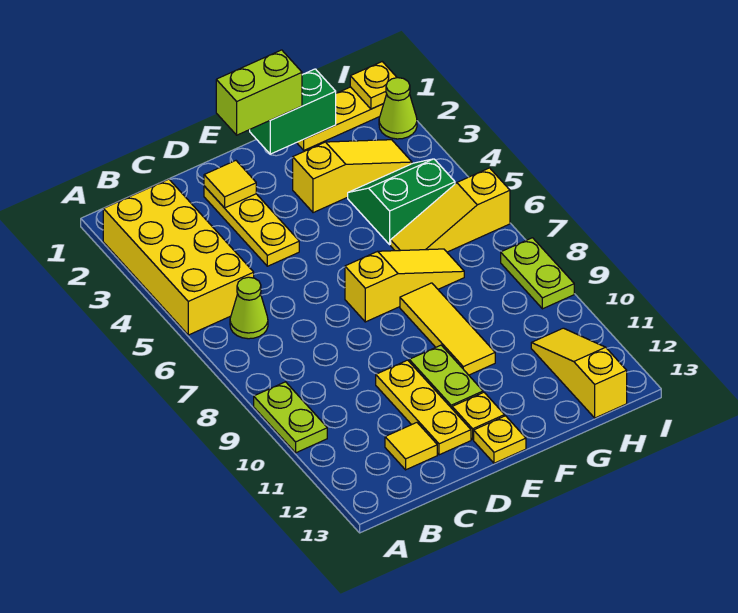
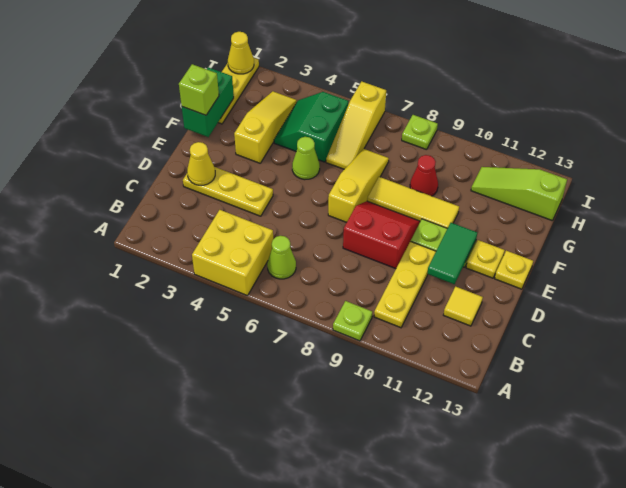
yellow 2x4 brick [103,179,254,335] -> yellow 2x2 brick [192,210,273,296]
lime 1x2 plate [254,382,327,453] -> lime 1x1 plate [333,301,372,341]
yellow 1x1 tile [204,161,256,208] -> yellow 1x1 cone [187,142,215,185]
none -> red 2x2 slope [343,201,420,269]
yellow 1x3 plate [376,360,471,455] -> yellow 1x3 plate turned to [374,241,436,328]
none -> green 1x2 tile [427,223,477,284]
lime 1x2 brick [216,50,302,135] -> lime 1x1 brick [179,64,219,115]
none -> red 1x1 cone [410,155,438,196]
yellow 1x3 slope [531,328,627,418] -> lime 1x3 slope [471,167,567,221]
yellow 1x1 plate [350,62,397,109] -> yellow 1x1 cone [228,32,254,74]
lime 1x1 cone [379,78,417,139] -> lime 1x1 cone moved to [292,137,320,180]
lime 1x2 plate [501,238,574,309] -> lime 1x1 plate [402,115,438,150]

